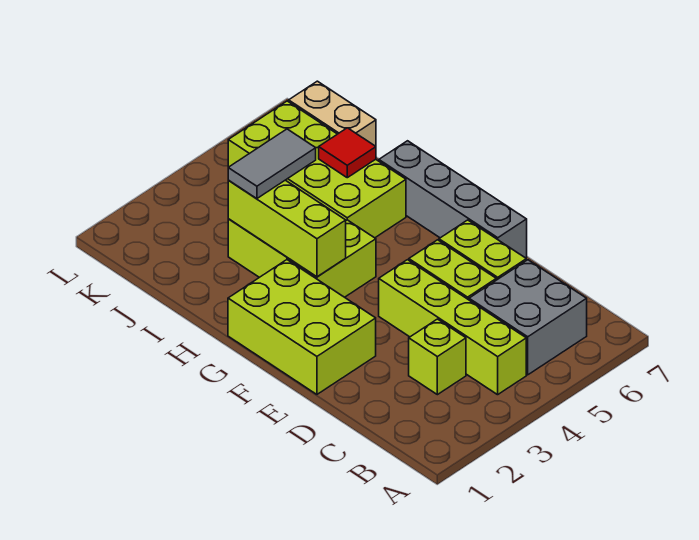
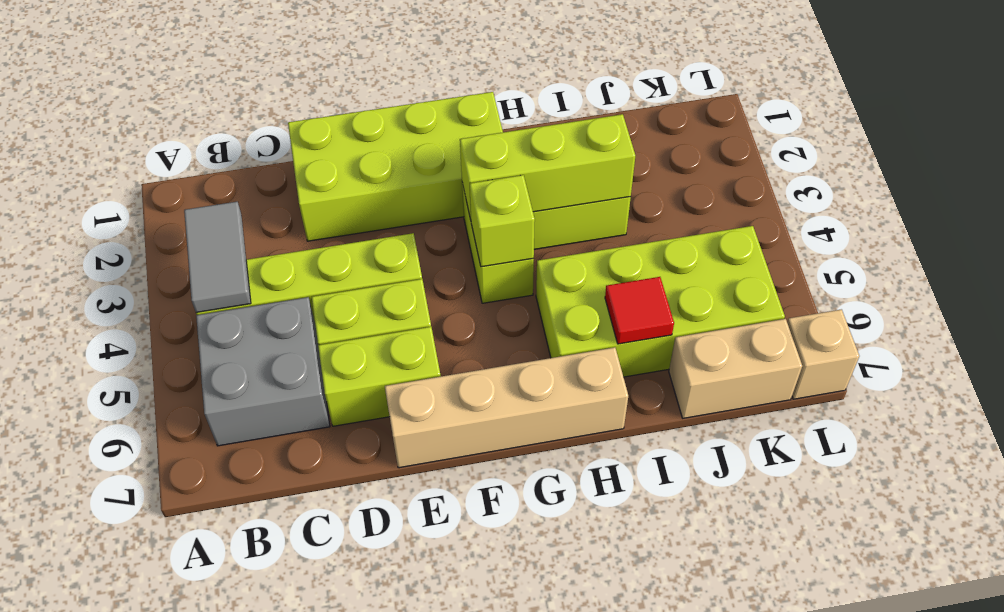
lime 1x1 brick [409,319,466,395] -> lime 1x1 brick moved to [470,175,535,267]
lime 2x3 brick [228,260,376,394] -> lime 2x4 brick [288,92,503,241]
grey 1x4 brick [379,141,527,258] -> tan 1x4 brick [385,347,628,468]
grey 1x2 tile [228,129,316,199] -> grey 1x2 tile moved to [184,202,251,312]
none -> tan 1x1 brick [787,309,859,399]

